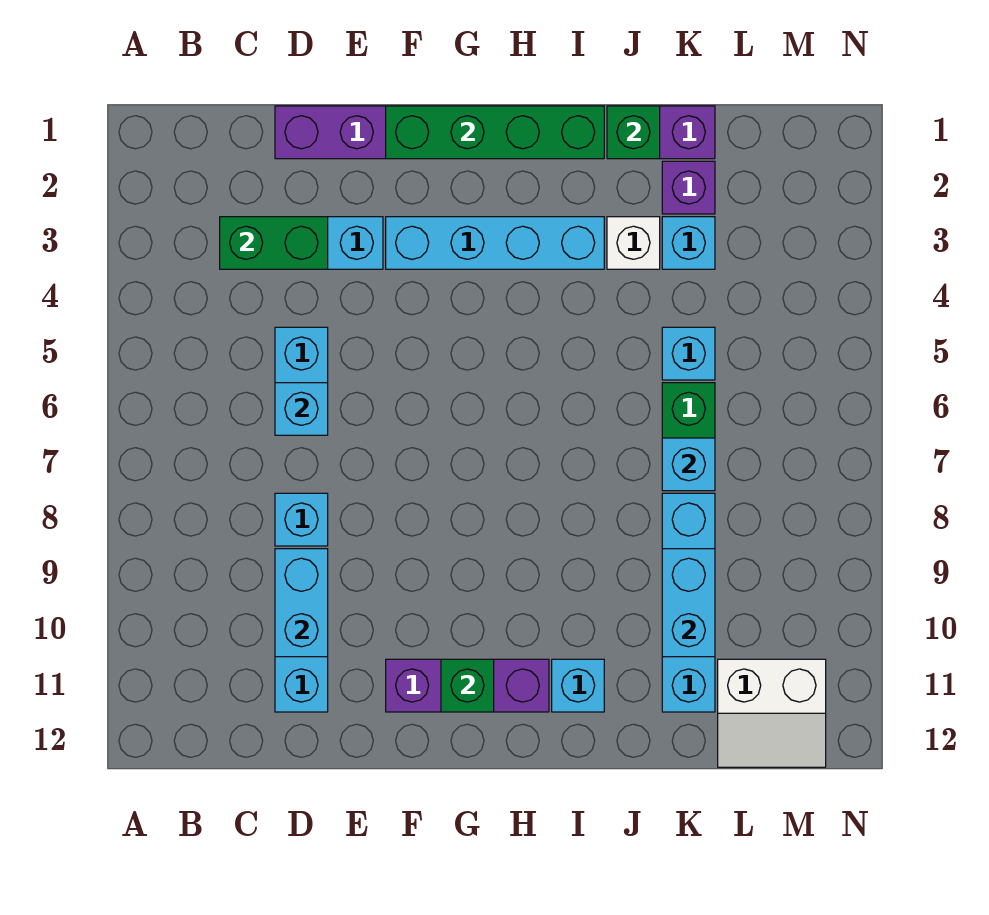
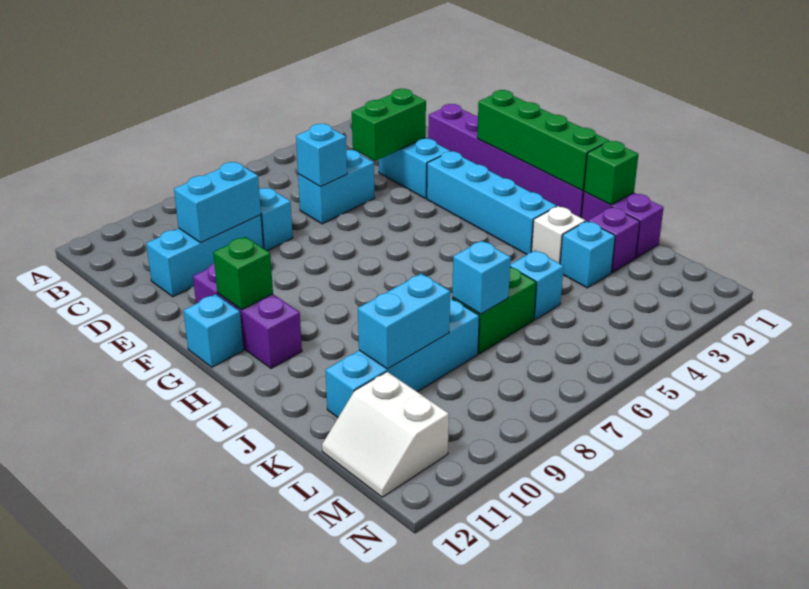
green 1x2 brick [220,217,328,269] -> green 1x2 brick turned to [352,89,426,161]
cyan 1x1 brick [552,659,604,712] -> cyan 1x1 brick moved to [184,294,244,367]

